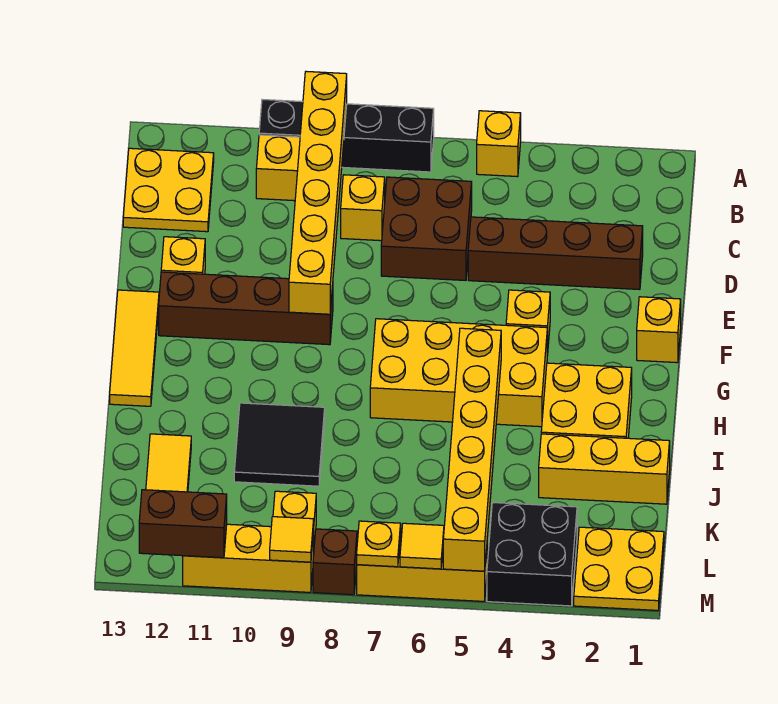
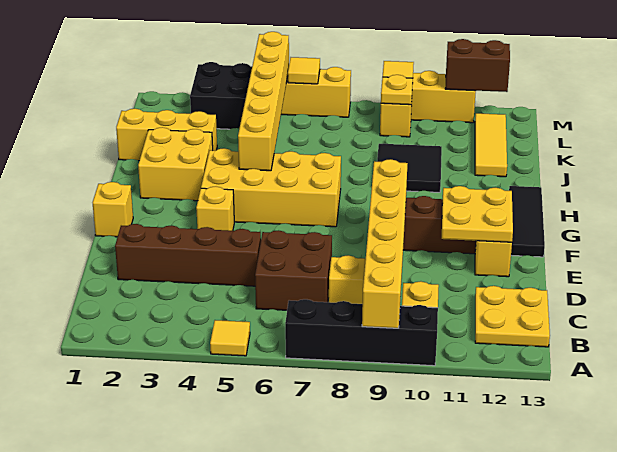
yellow 1x1 brick [477,111,521,177] -> yellow 1x1 tile [210,320,250,356]
yellow 1x3 tile [110,290,159,406] -> black 1x3 tile [509,186,545,257]
yellow 2x2 plate [574,527,664,610] -> yellow 2x2 plate moved to [442,186,513,242]
yellow 1x1 plate [357,521,401,567] -> yellow 1x1 plate moved to [381,75,413,105]
brown 1x1 brick [313,529,357,595] -> none

